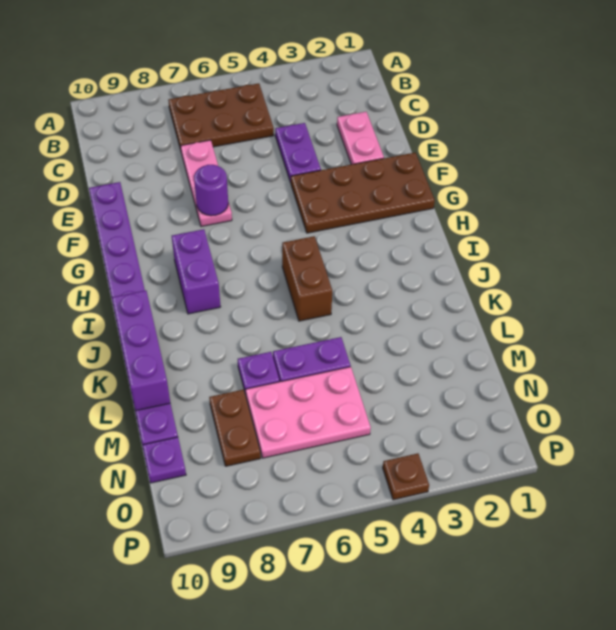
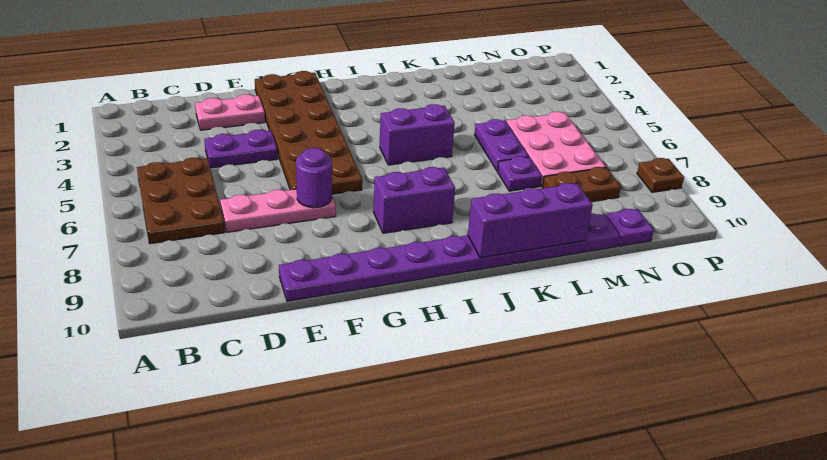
brown 2x4 plate [291,153,435,233] -> brown 2x6 plate [255,71,362,194]
brown 1x2 brick [282,236,332,321] -> purple 1x2 brick [380,104,455,165]
brown 1x1 plate [383,453,429,500] -> brown 1x1 plate moved to [637,158,684,192]

